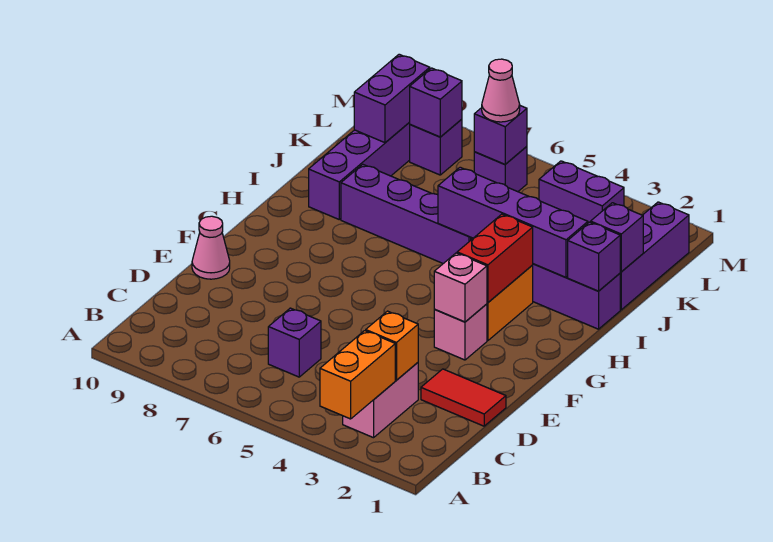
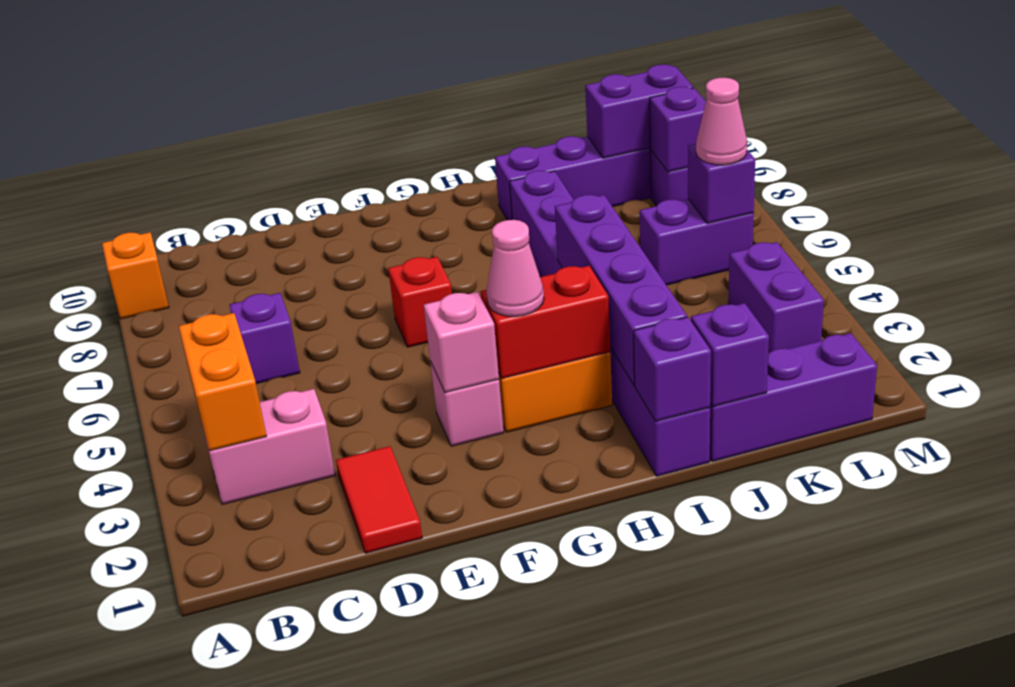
orange 1x2 brick [320,331,395,419] -> orange 1x2 brick turned to [179,313,266,451]
orange 1x1 brick [366,311,418,380] -> orange 1x1 brick moved to [102,232,169,319]
pink 1x1 cone [192,216,230,279] -> pink 1x1 cone moved to [486,220,544,317]
none -> red 1x1 brick [388,257,452,347]
purple 1x1 brick [474,146,527,192] -> purple 1x2 brick [640,199,754,285]

